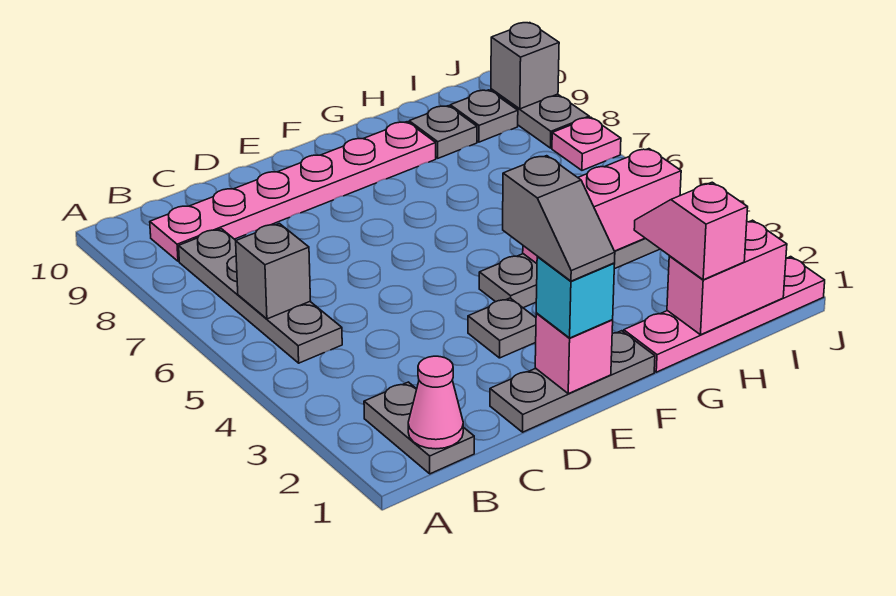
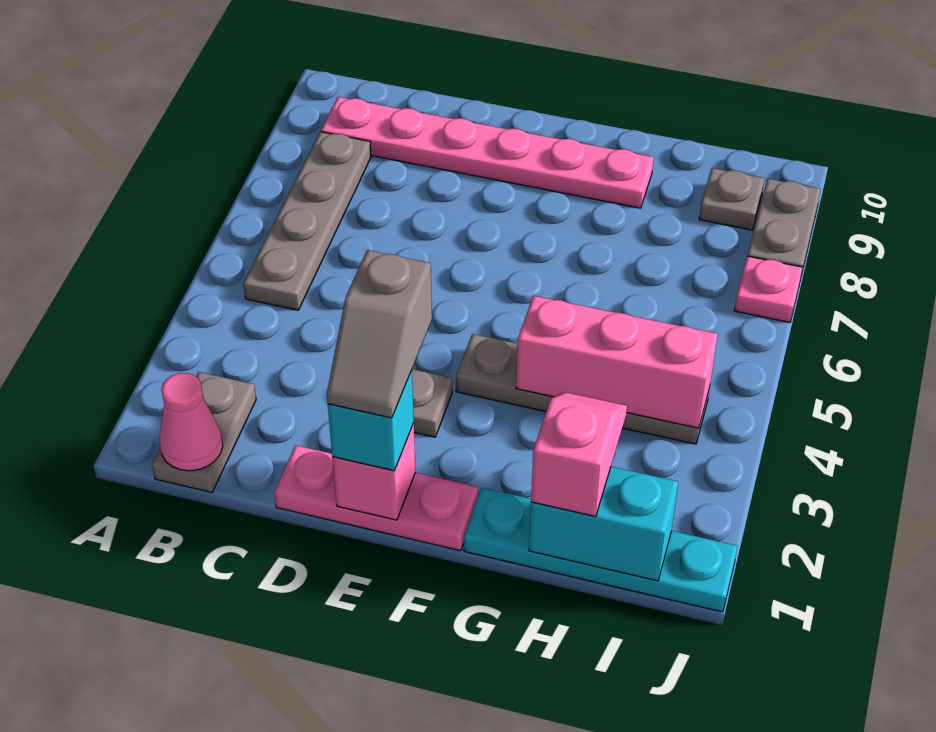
grey 1x1 brick [236,223,310,319] -> none
grey 1x3 plate [490,331,655,432] -> pink 1x3 plate [274,445,478,551]
pink 1x4 plate [624,257,825,372] -> cyan 1x4 plate [464,488,738,612]
pink 1x2 brick [667,220,787,335] -> cyan 1x2 brick [529,467,678,581]
grey 1x1 plate [409,106,477,158] -> none
grey 1x1 brick [491,23,559,109] -> none

